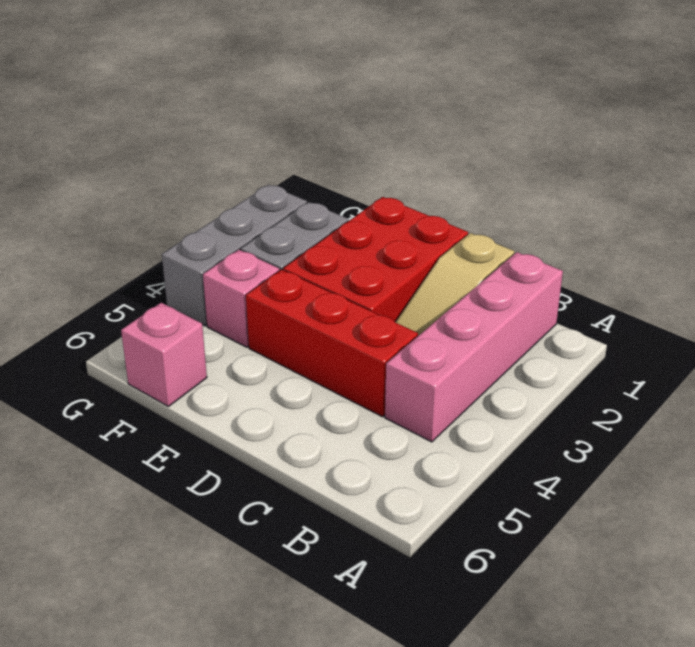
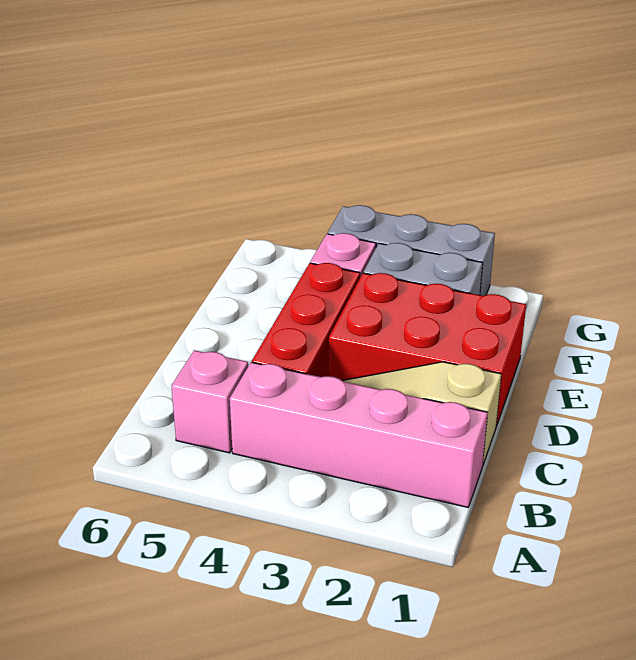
pink 1x1 brick [121,303,207,407] -> pink 1x1 brick moved to [171,350,248,453]

